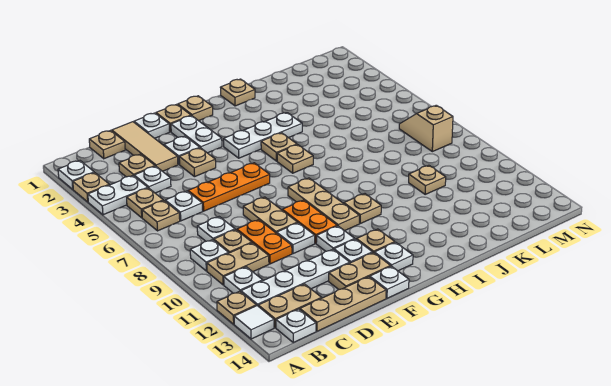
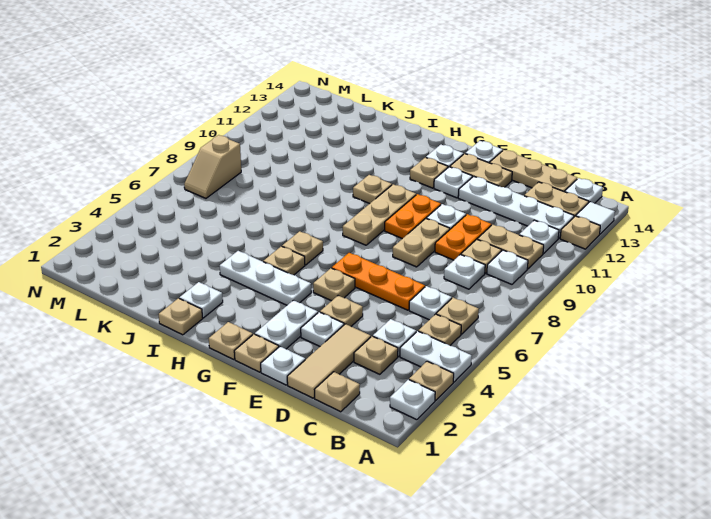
white 1x1 plate [316,226,354,251] -> white 1x1 plate moved to [179,282,223,318]
tan 1x1 plate [409,165,446,194] -> tan 1x1 plate moved to [313,268,355,301]

